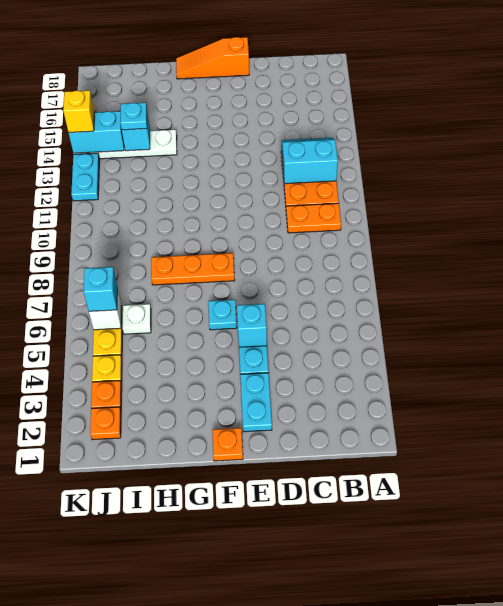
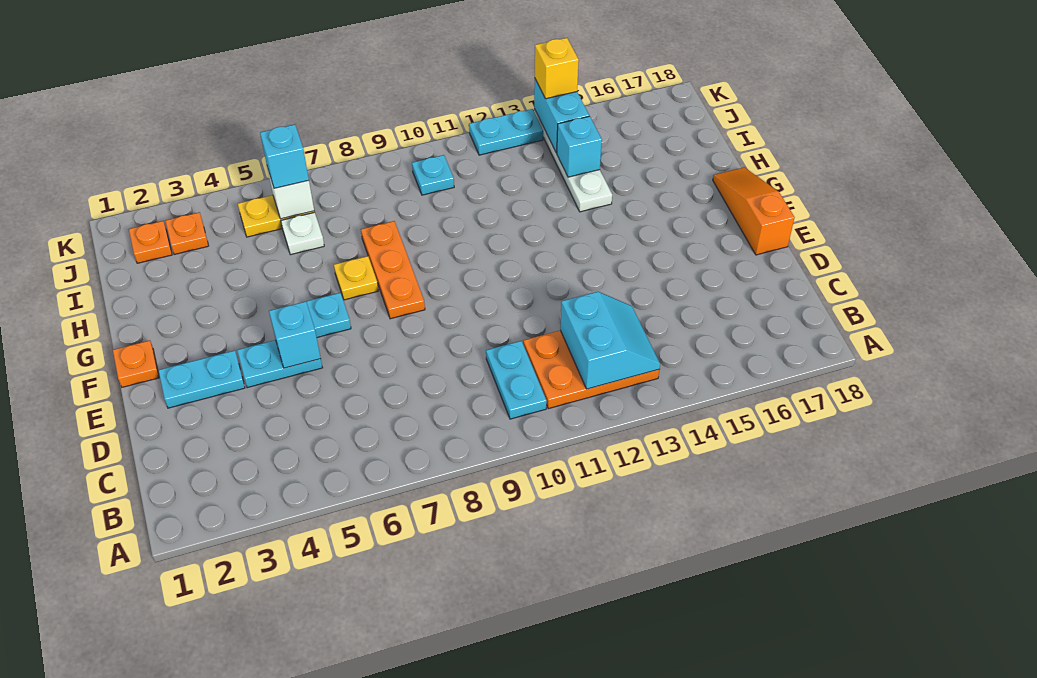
orange 1x2 plate [286,203,341,233] -> cyan 1x2 plate [486,341,547,419]
cyan 1x1 plate [120,103,147,130] -> cyan 1x1 plate moved to [412,155,454,195]
yellow 1x1 plate [92,355,122,384] -> yellow 1x1 plate moved to [334,256,378,300]

